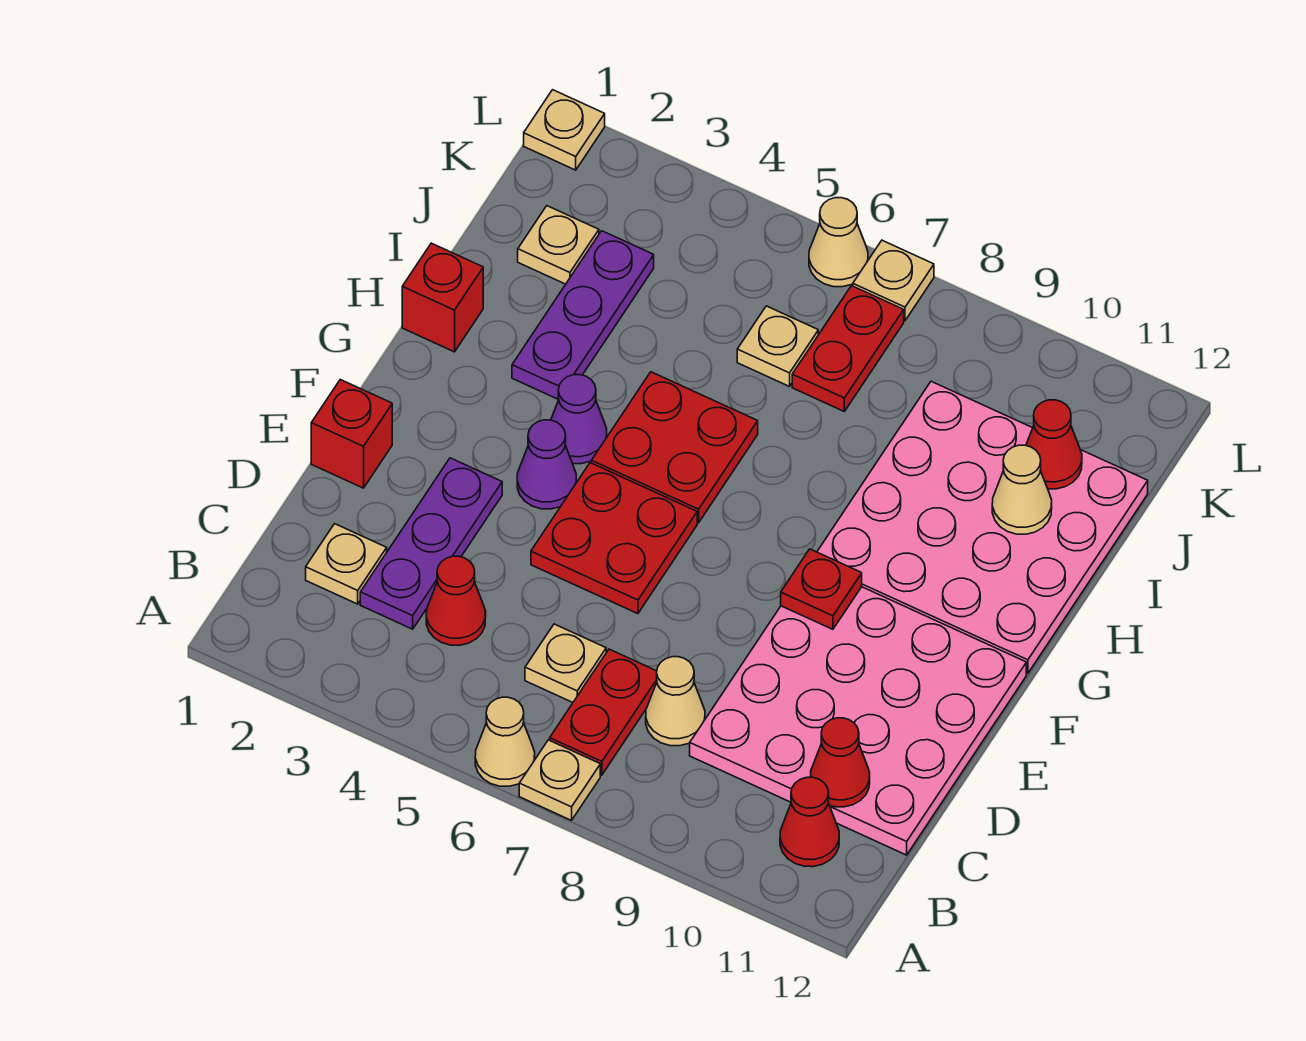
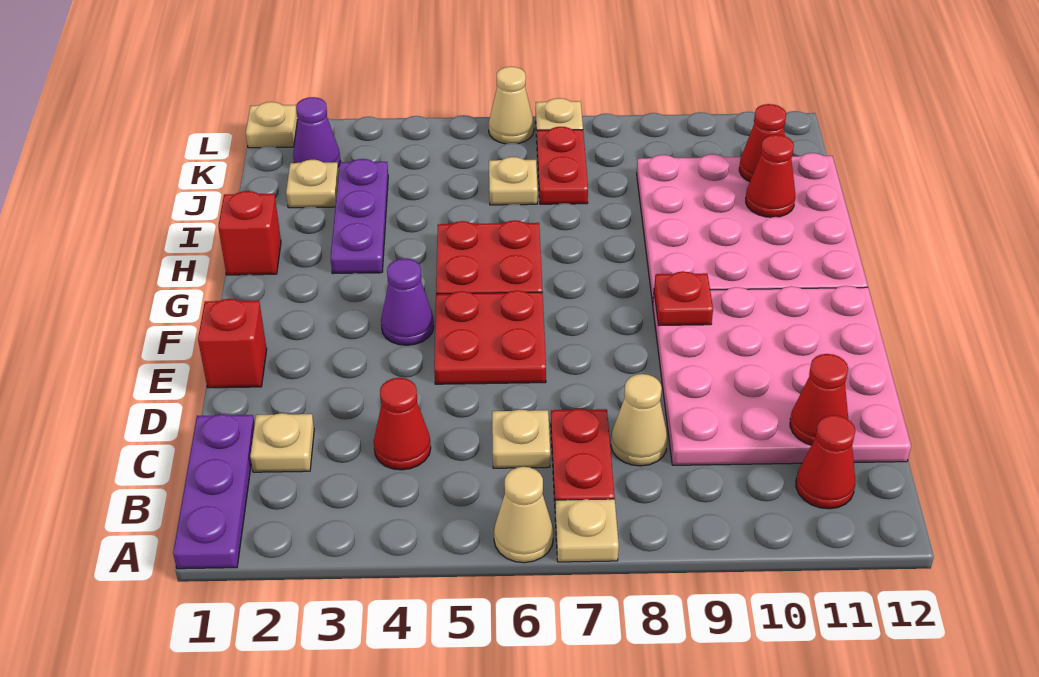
purple 1x3 plate [360,458,502,629] -> purple 1x3 plate moved to [173,414,255,569]
purple 1x1 cone [551,375,607,464] -> purple 1x1 cone moved to [293,97,341,167]
tan 1x1 cone [992,445,1052,534] -> red 1x1 cone [746,135,795,217]

